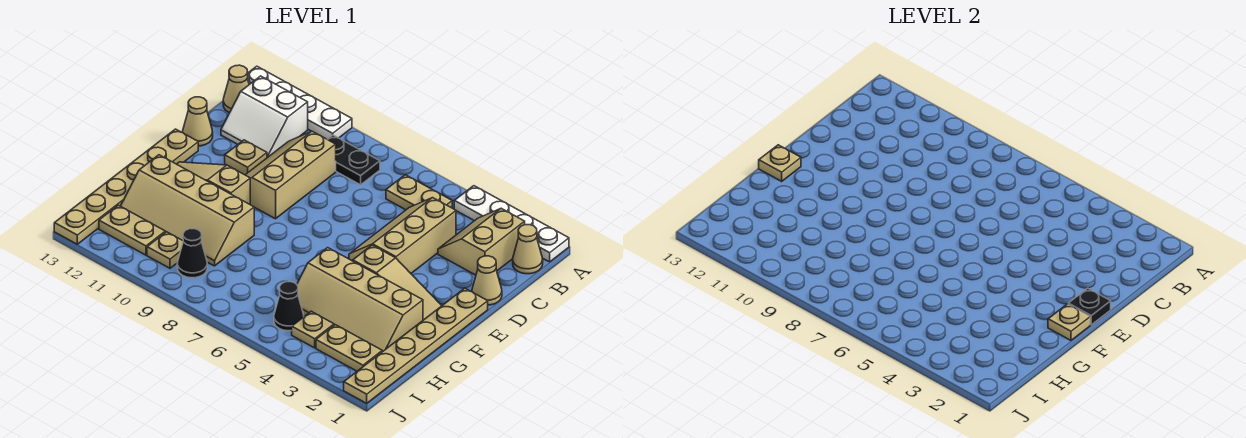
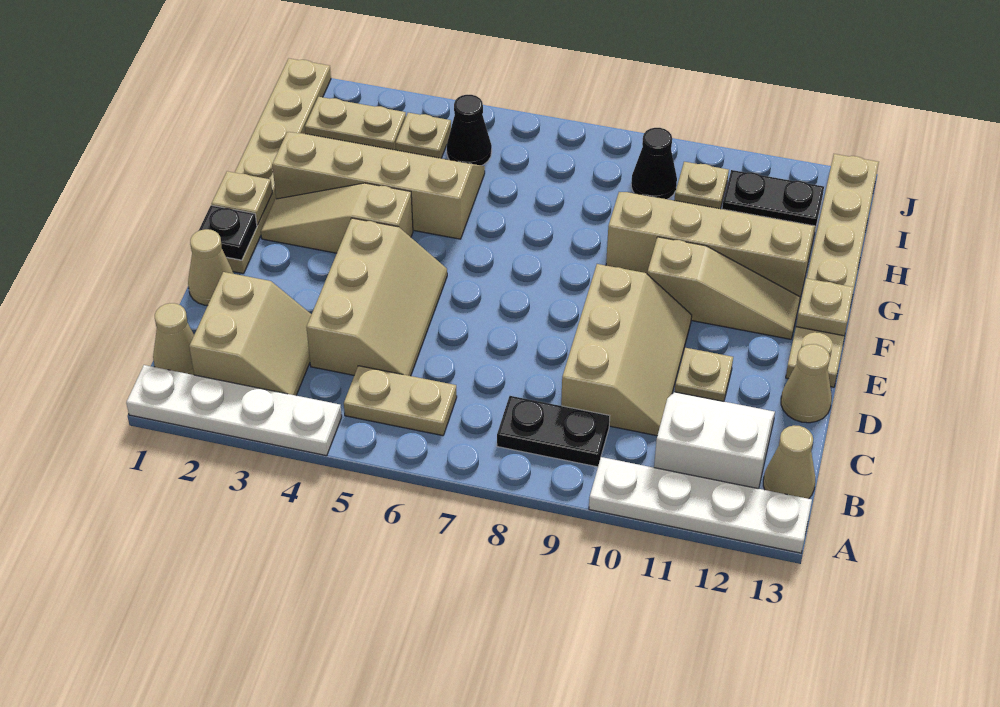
tan 1x2 plate [99,205,165,255] -> black 1x2 plate [722,170,824,226]

